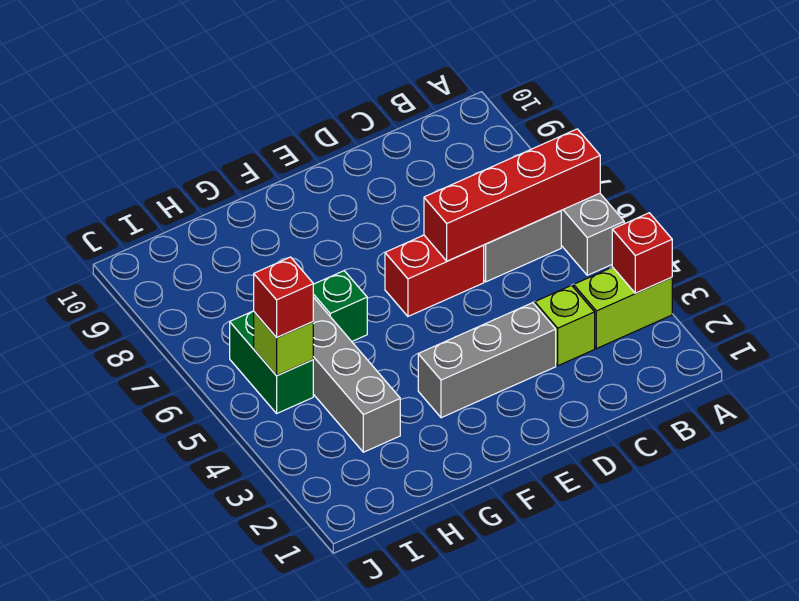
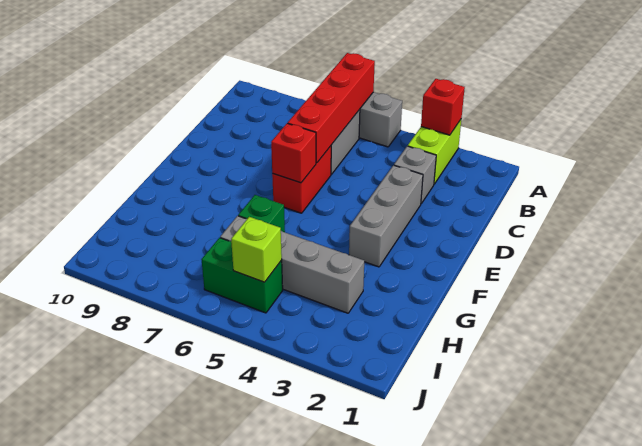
lime 1x1 brick [535,285,595,366] -> grey 1x1 brick [394,146,436,204]
red 1x1 brick [254,257,313,338] -> red 1x1 brick moved to [271,123,316,183]

